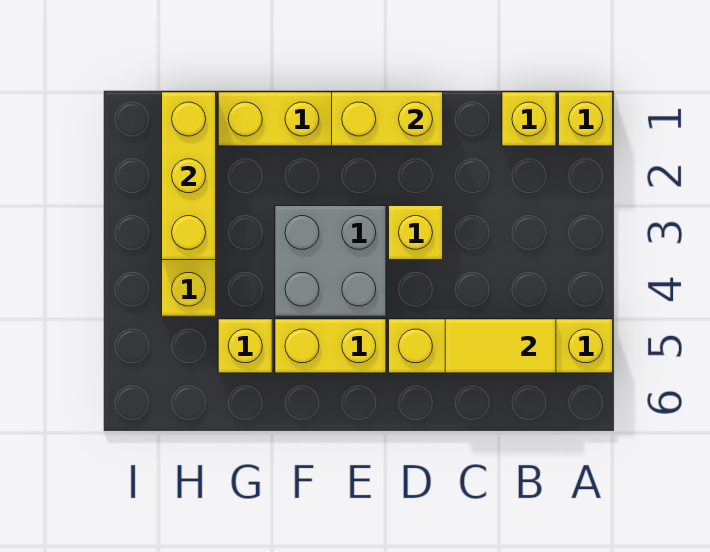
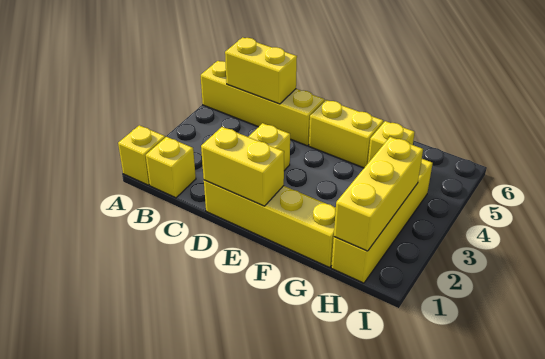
yellow 1x2 tile [445,319,556,373] -> yellow 1x2 brick [225,37,297,104]
grey 2x2 brick [275,206,386,316] -> none

